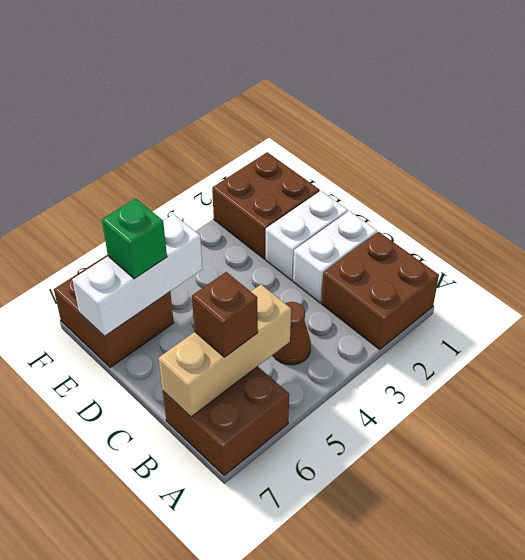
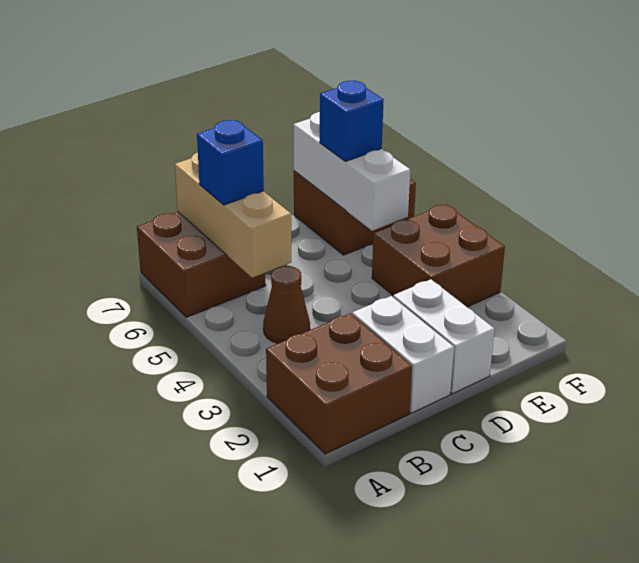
brown 1x1 brick [192,272,258,357] -> blue 1x1 brick [197,120,264,205]
brown 2x2 brick [212,152,320,259] -> brown 2x2 brick moved to [372,204,505,307]
green 1x1 brick [102,198,167,279] -> blue 1x1 brick [320,81,384,161]

